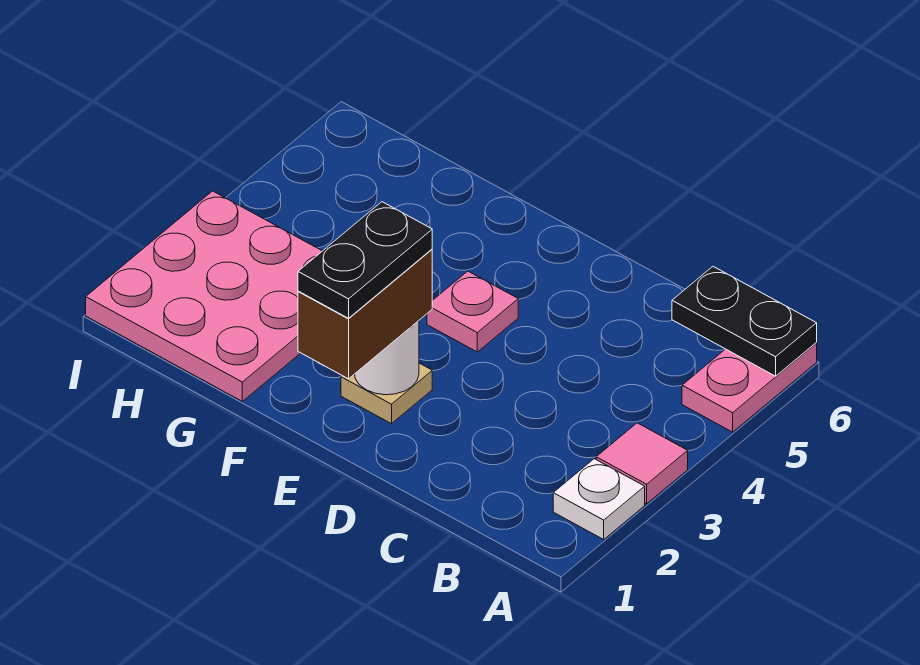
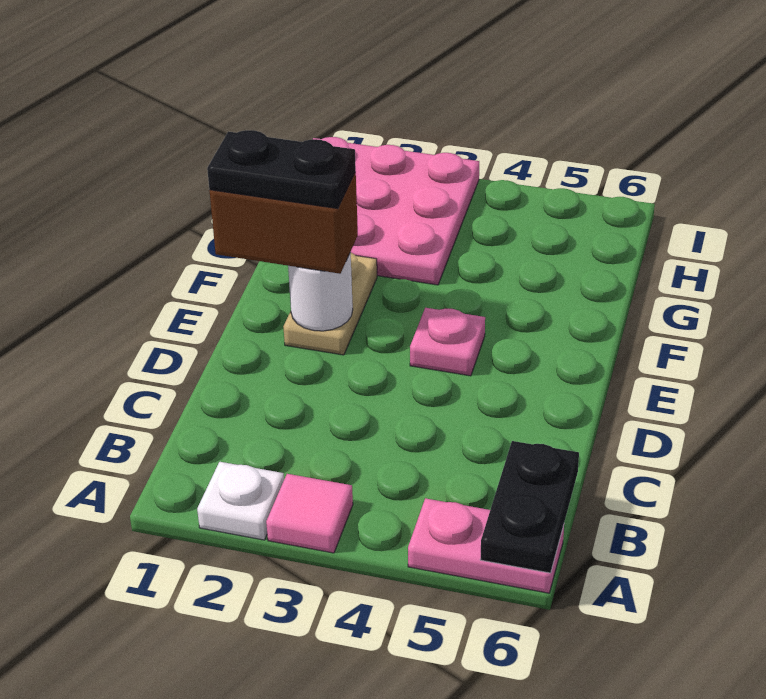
tan 1x1 plate [341,363,432,424] -> tan 1x2 plate [283,253,377,355]

